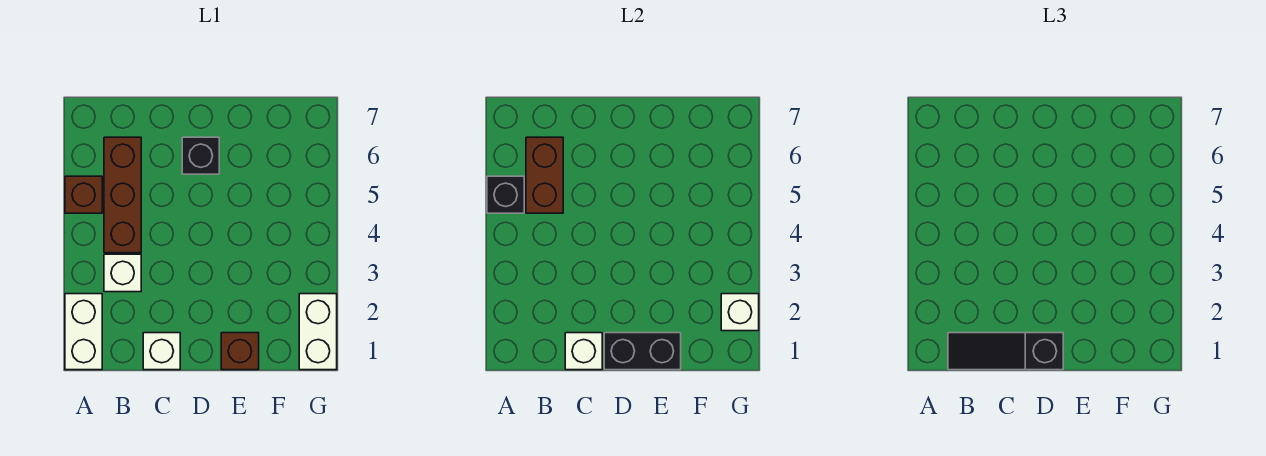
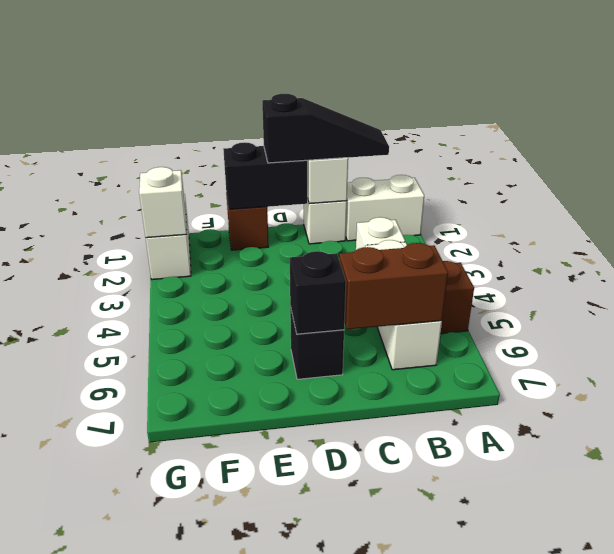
white 1x2 brick [65,294,102,370] -> white 1x2 brick turned to [346,175,424,241]
black 1x1 brick [487,176,524,213] -> black 1x1 brick moved to [290,251,346,334]
brown 1x3 brick [104,137,141,253] -> white 1x3 brick [365,240,442,370]
brown 1x2 brick [526,137,563,213] -> brown 1x2 brick turned to [339,243,448,329]

